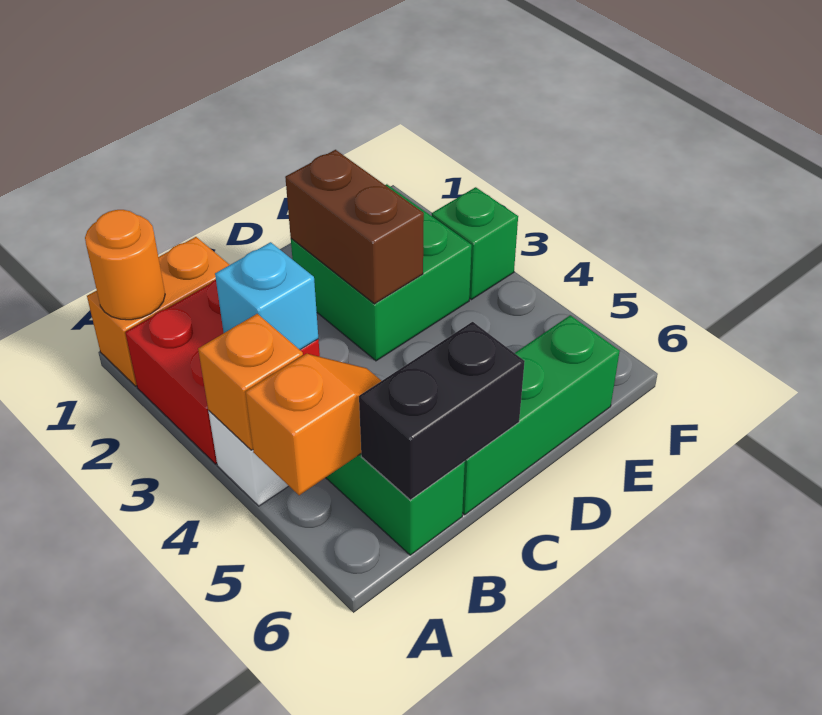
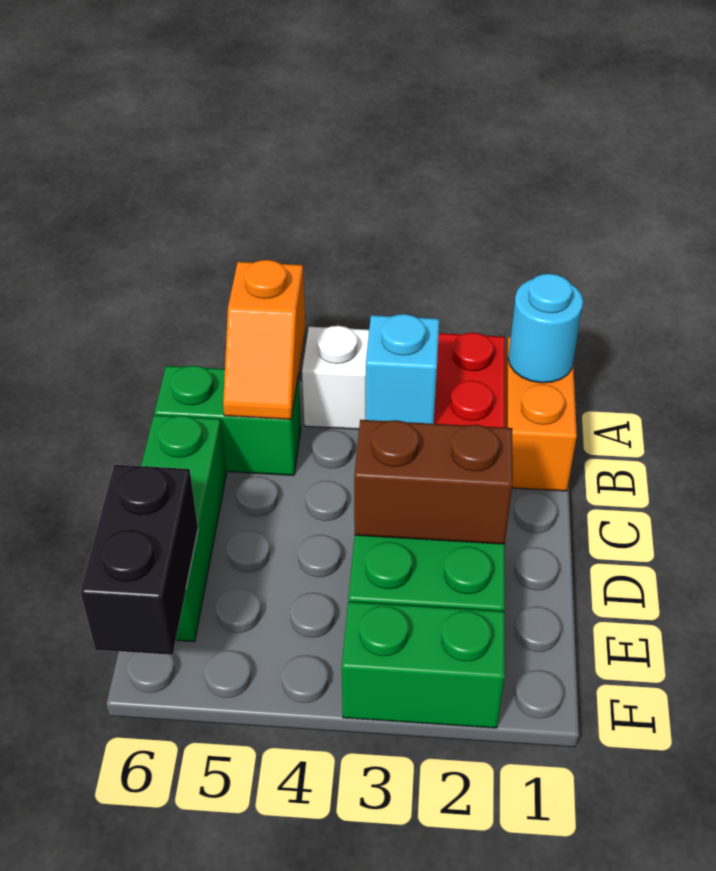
orange 1x1 round brick [85,210,165,320] -> cyan 1x1 round brick [508,274,583,383]
orange 1x1 brick [198,314,303,450] -> none
black 1x2 brick [359,322,525,500] -> black 1x2 brick moved to [80,465,198,655]
green 1x1 brick [432,187,518,300] -> green 1x2 brick [342,602,505,728]

